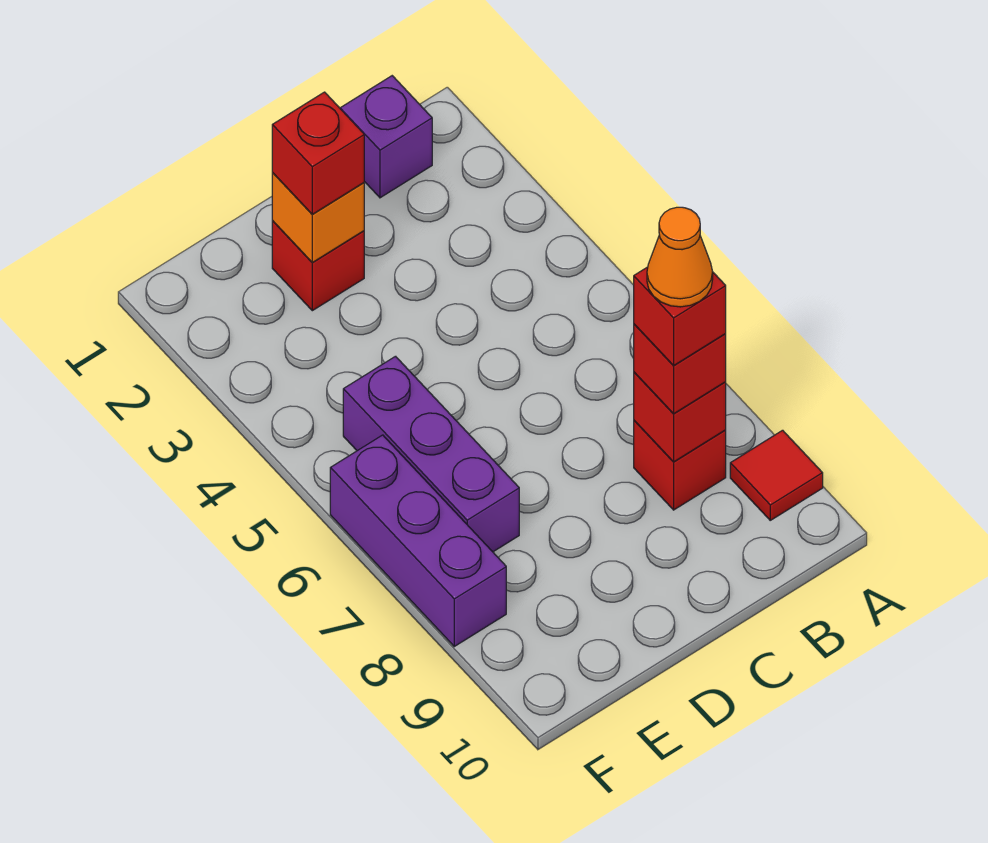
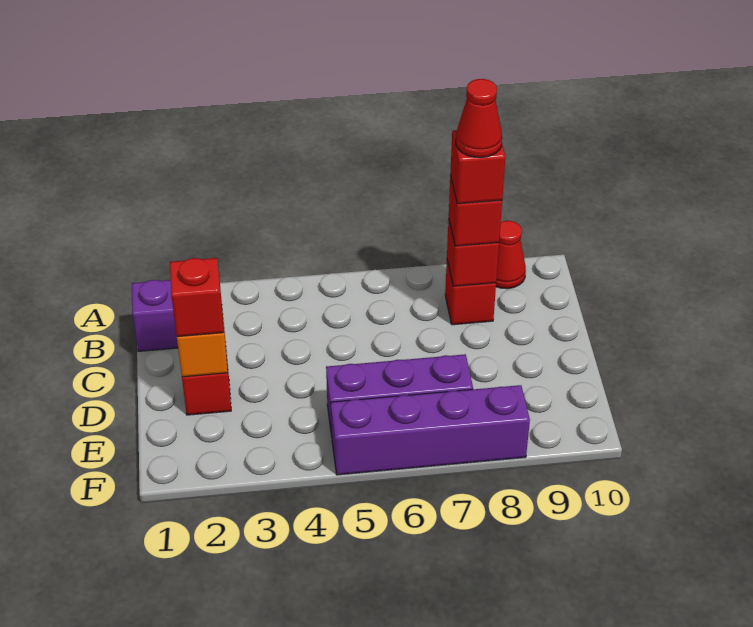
red 1x1 tile [730,430,823,520] -> red 1x1 cone [496,221,526,289]
orange 1x1 cone [647,207,713,307] -> red 1x1 cone [456,79,502,157]
purple 1x3 brick [330,435,506,646] -> purple 1x4 brick [331,385,530,475]

